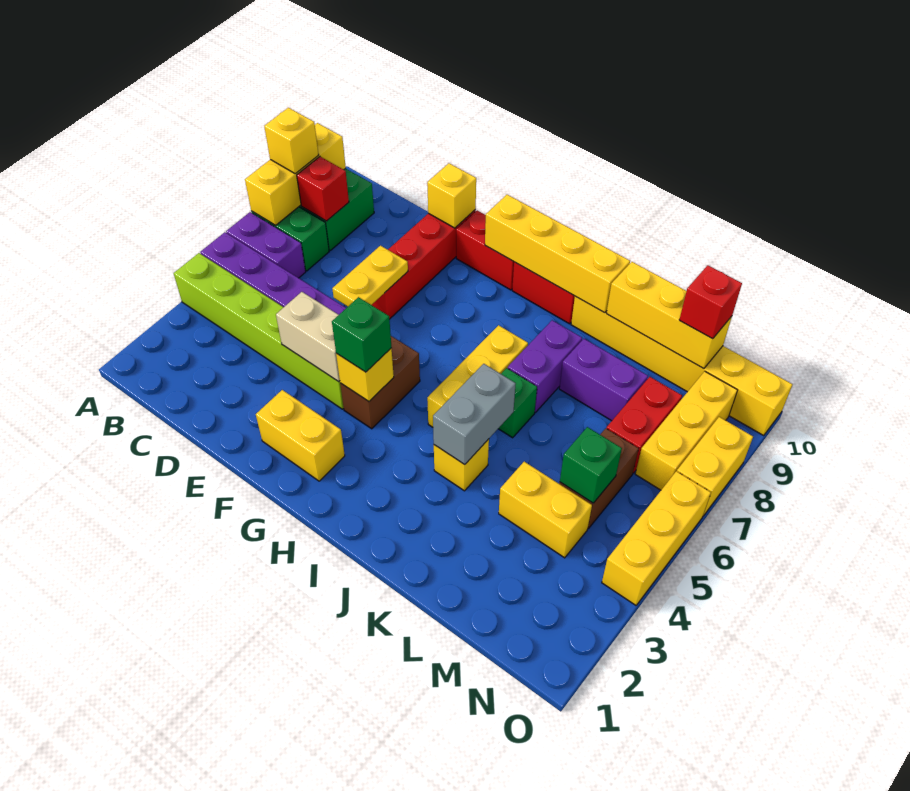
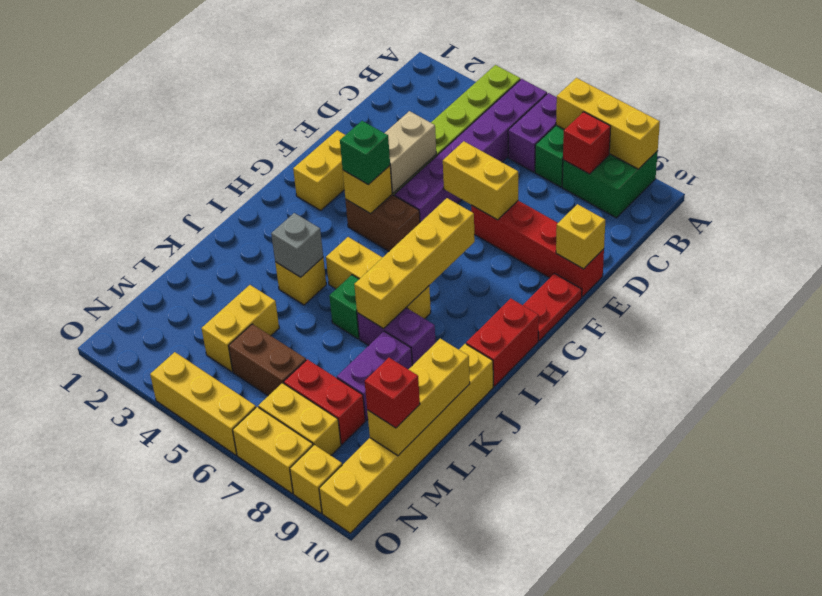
yellow 1x1 brick [264,108,319,174] -> yellow 1x1 brick moved to [290,445,342,513]
yellow 1x2 plate [332,246,408,307] -> yellow 1x2 brick [443,141,518,220]
red 1x2 brick [456,210,514,290] -> red 1x2 plate [523,274,582,341]
yellow 1x4 brick [485,195,630,313] -> yellow 1x4 brick moved to [354,198,475,329]
grey 1x2 brick [433,364,516,465] -> grey 1x1 brick [271,213,323,277]
green 1x1 brick [560,427,622,503] -> none
yellow 1x3 brick [635,371,737,490] -> yellow 1x2 brick [258,383,341,455]

